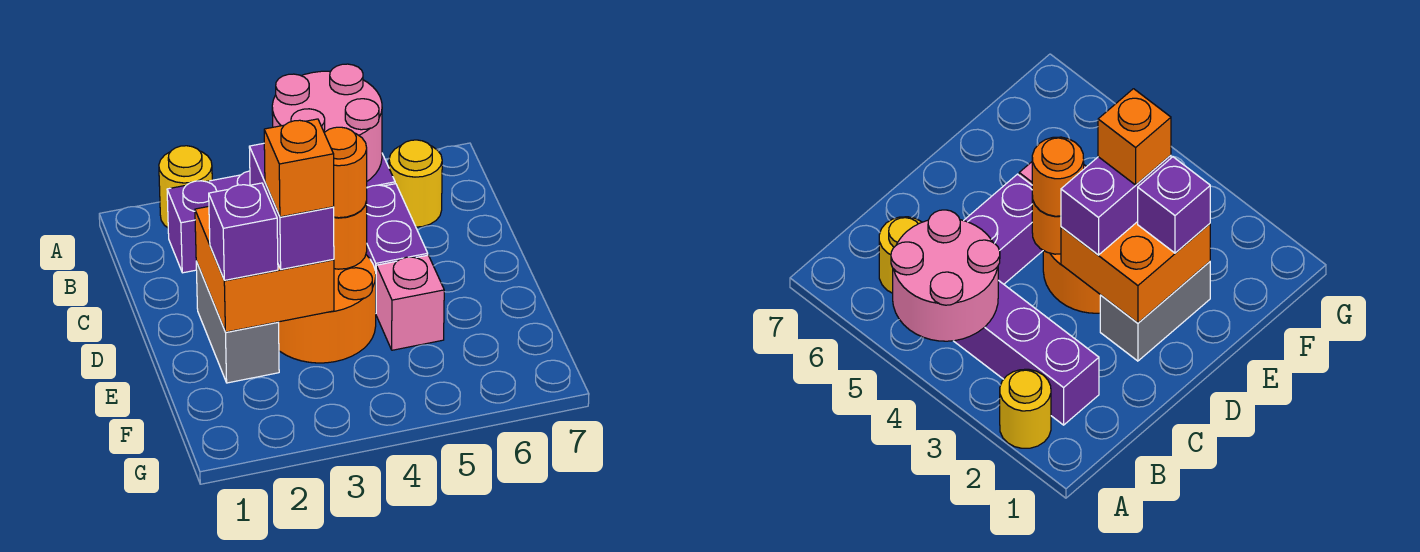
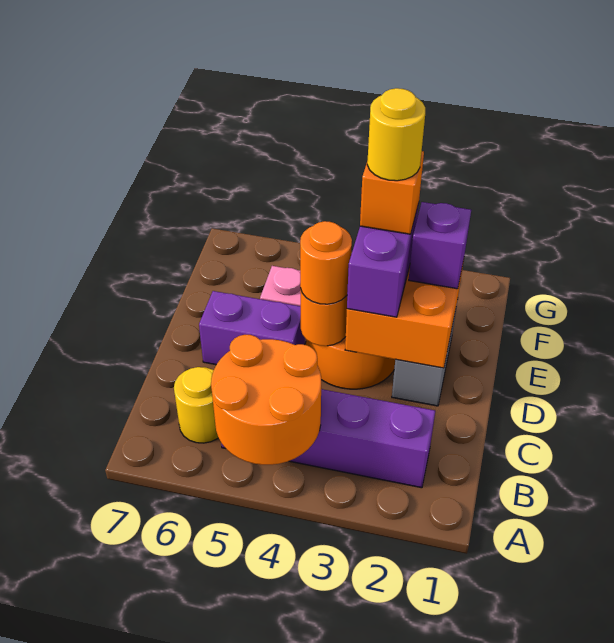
yellow 1x1 round brick [159,146,212,228] -> yellow 1x1 round brick moved to [367,88,425,181]
pink 2x2 round brick [272,64,382,181] -> orange 2x2 round brick [211,335,321,465]
purple 1x2 brick [366,184,428,273] -> purple 1x2 brick turned to [199,291,305,365]

